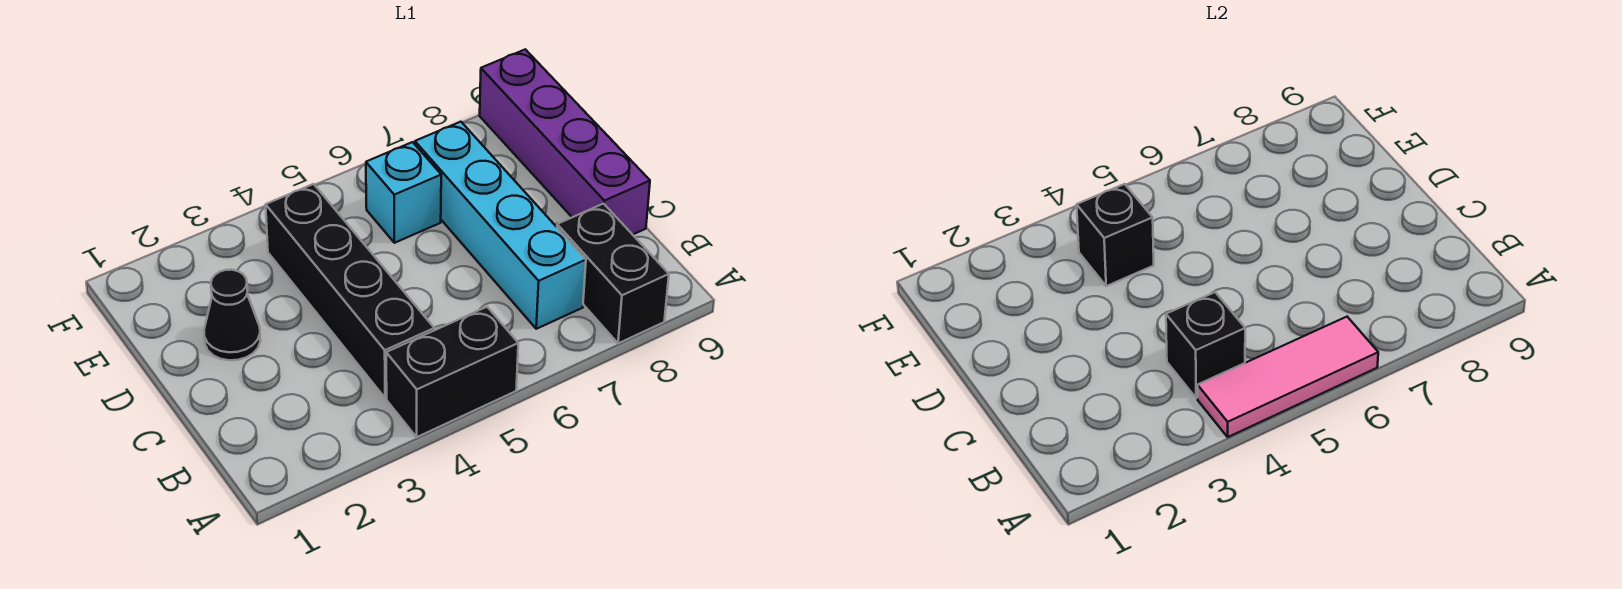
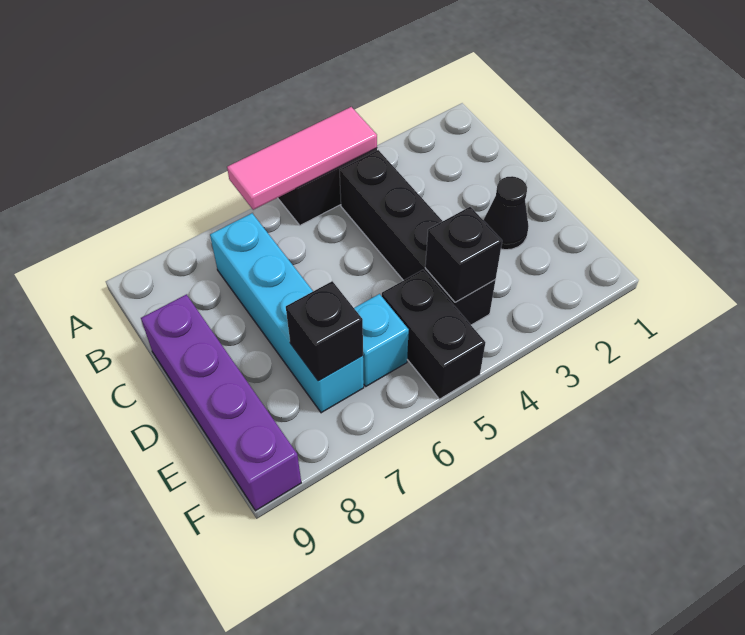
black 1x2 brick [557,204,669,343] -> black 1x2 brick moved to [382,270,485,399]
black 1x1 brick [1166,292,1245,398] -> black 1x1 brick moved to [286,281,363,381]

